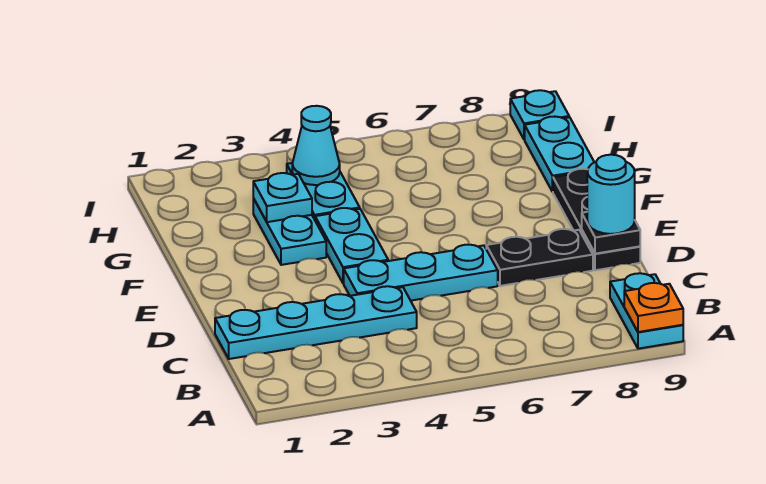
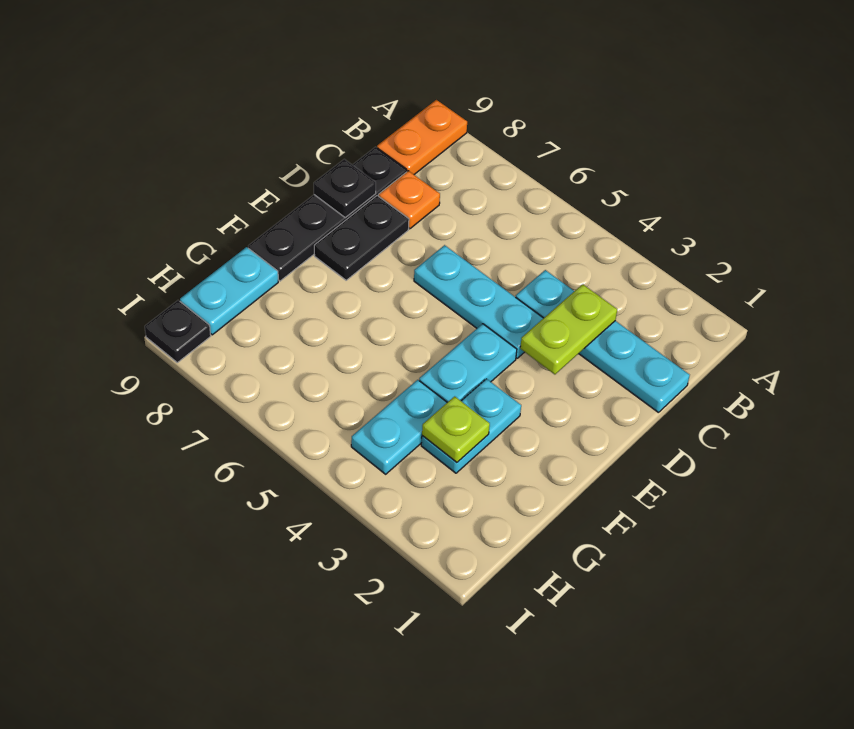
cyan 1x2 plate [610,273,683,349] -> orange 1x2 plate [377,100,467,174]
orange 1x1 plate [624,283,683,332] -> orange 1x1 plate moved to [379,171,440,229]
none -> lime 1x2 plate [520,284,617,374]
black 1x2 plate [486,229,593,286] -> black 1x2 plate turned to [314,196,409,280]
black 1x3 plate [553,169,640,270] -> black 1x4 plate [248,147,407,281]
cyan 1x1 round brick [587,155,635,234] -> none
cyan 1x1 plate [253,173,312,222] -> lime 1x1 plate [422,396,490,462]
cyan 1x1 cone [292,106,340,185] -> none
cyan 1x1 plate [510,90,569,139] -> black 1x1 plate [145,300,211,362]

